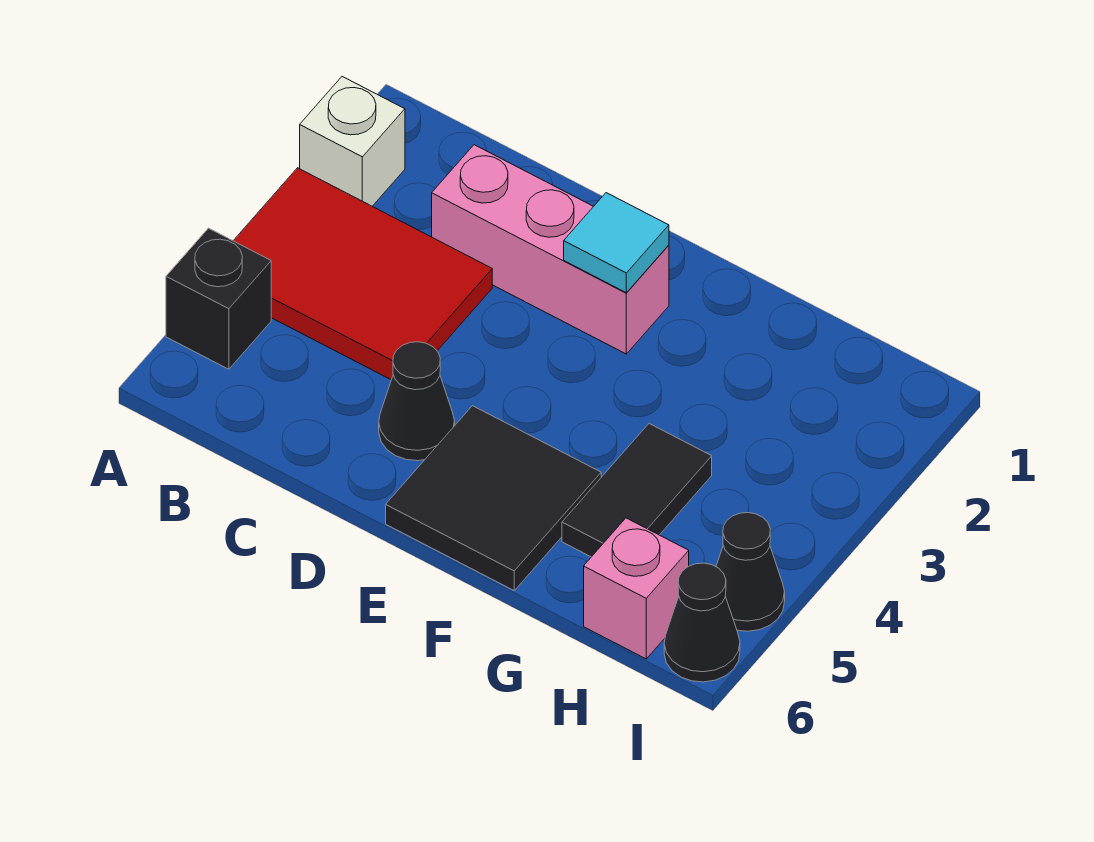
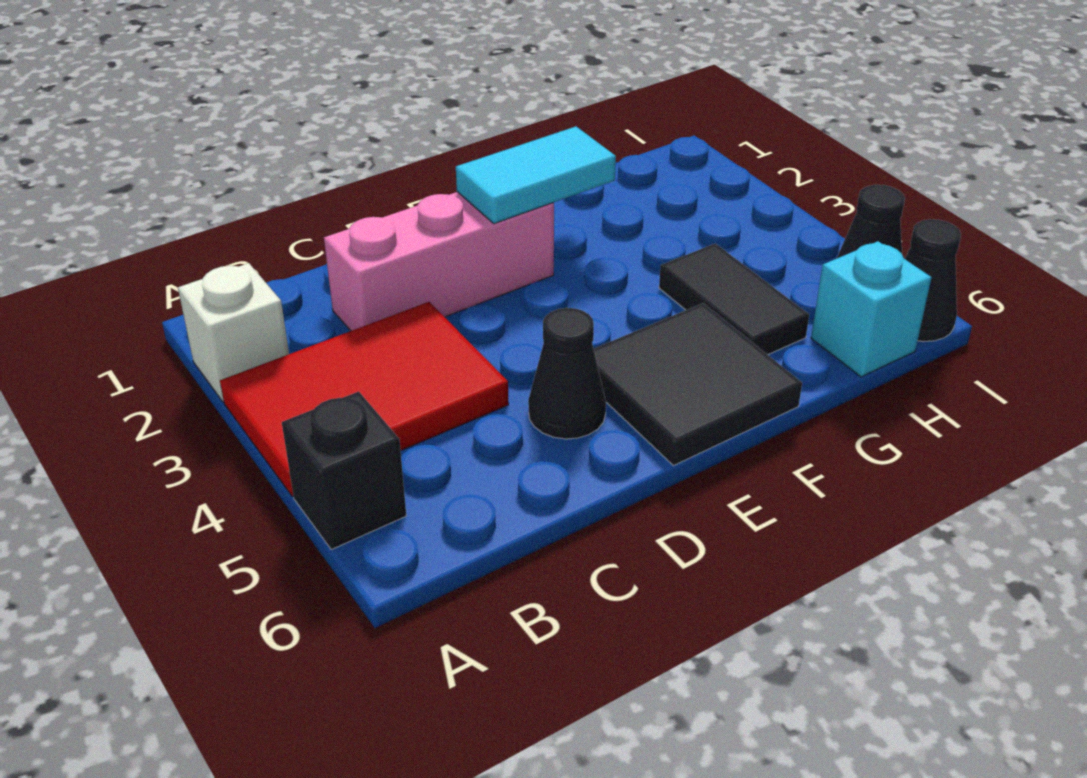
cyan 1x1 tile [564,193,669,293] -> cyan 1x2 tile [456,127,616,224]
pink 1x1 brick [584,518,689,659] -> cyan 1x1 brick [811,241,931,377]

